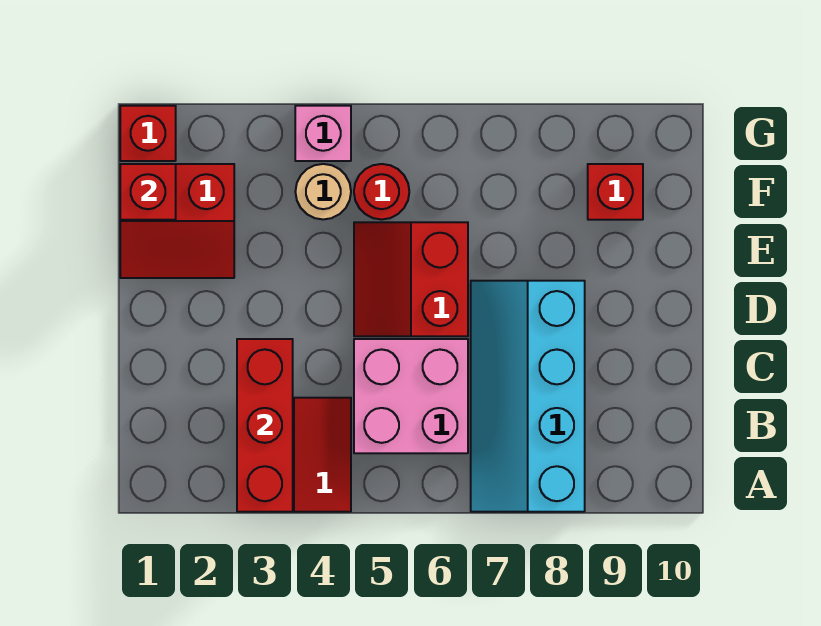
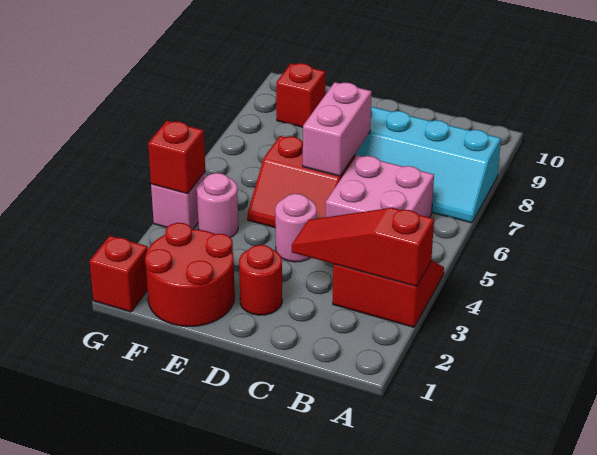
red 1x3 brick [237,339,293,512] -> red 1x3 slope [292,208,434,286]
none -> pink 1x1 round brick [275,194,317,262]
none -> pink 1x2 brick [303,82,372,176]
red 2x2 slope [120,164,234,278] -> red 2x2 round brick [145,223,235,326]
red 1x1 brick [120,164,176,220] -> red 1x1 brick moved to [148,121,205,194]
tan 1x1 round brick [295,164,351,219] -> pink 1x1 round brick [197,173,238,237]
red 1x1 round brick [354,164,409,220] -> red 1x1 round brick moved to [239,245,282,315]

